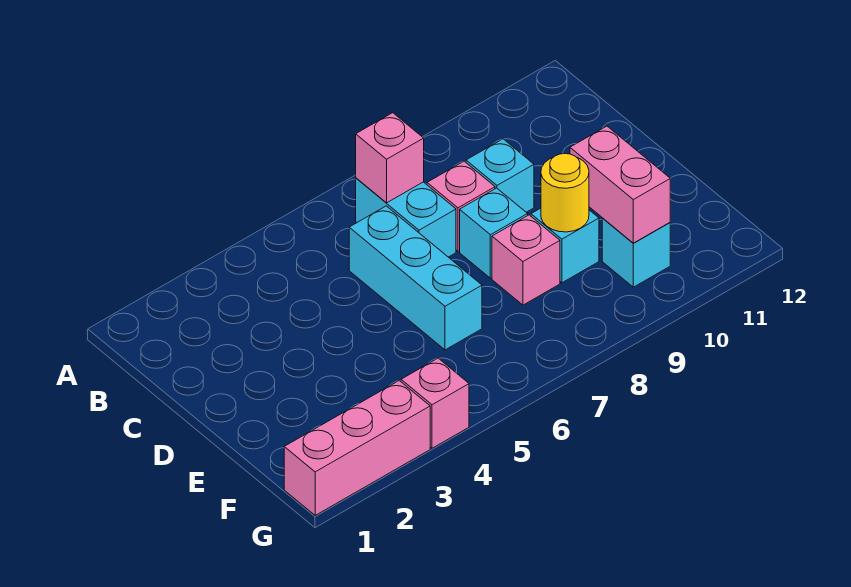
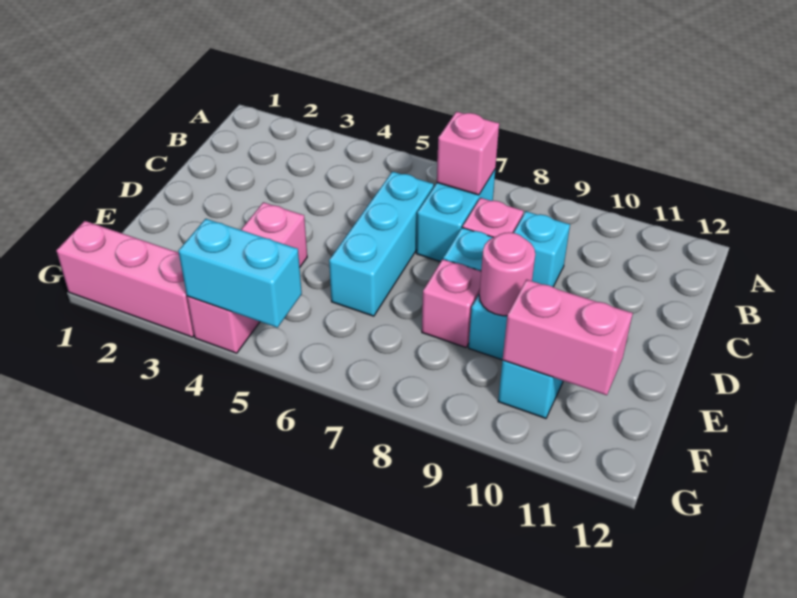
yellow 1x1 round brick [541,154,589,232] -> pink 1x1 round brick [479,232,535,316]
pink 1x2 brick [570,126,670,243] -> pink 1x2 brick turned to [503,280,633,395]
pink 1x1 brick [401,358,469,448] -> pink 1x3 brick [187,202,307,353]
none -> cyan 1x2 brick [178,219,302,328]

